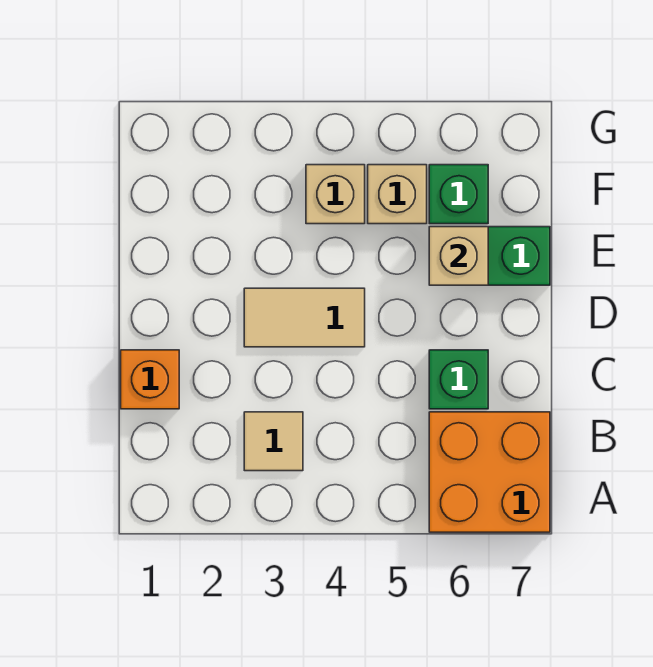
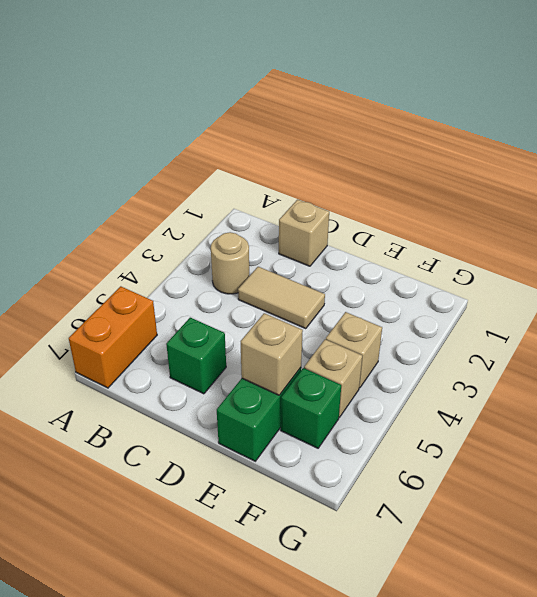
orange 2x2 brick [429,412,550,532] -> orange 1x2 brick [69,286,157,388]
tan 1x1 tile [244,412,303,471] -> tan 1x1 round brick [211,232,249,294]
orange 1x1 brick [121,350,179,409] -> tan 1x1 brick [279,200,329,266]
tan 1x2 tile [244,288,365,347] -> tan 1x2 tile turned to [238,267,325,329]

